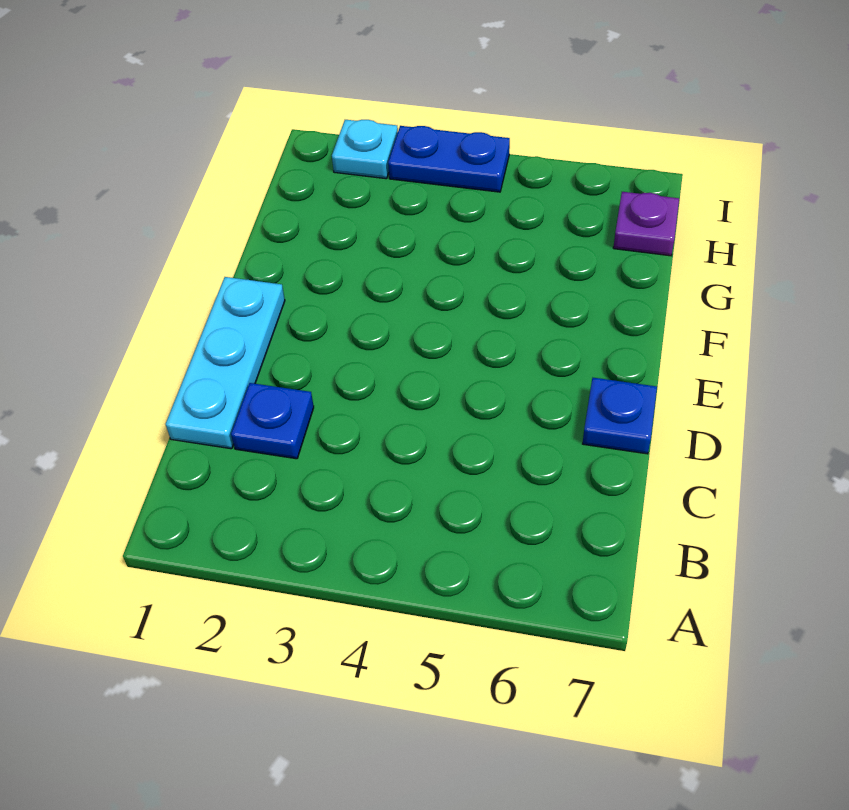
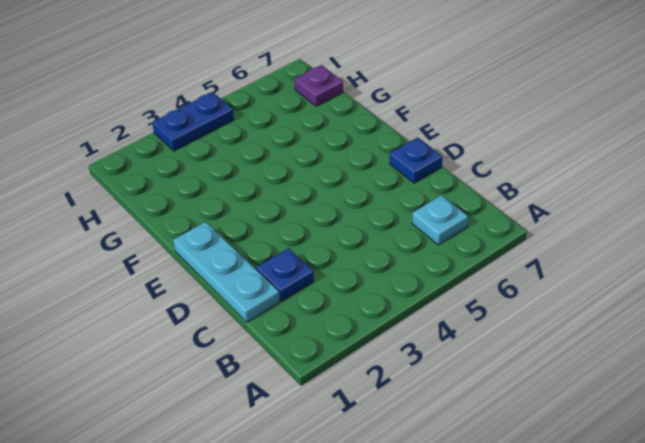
cyan 1x1 plate [332,120,398,179] -> cyan 1x1 plate moved to [412,195,468,245]

